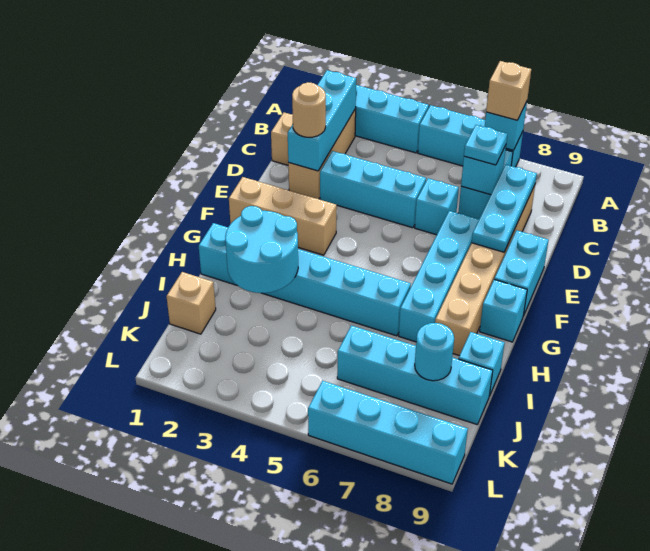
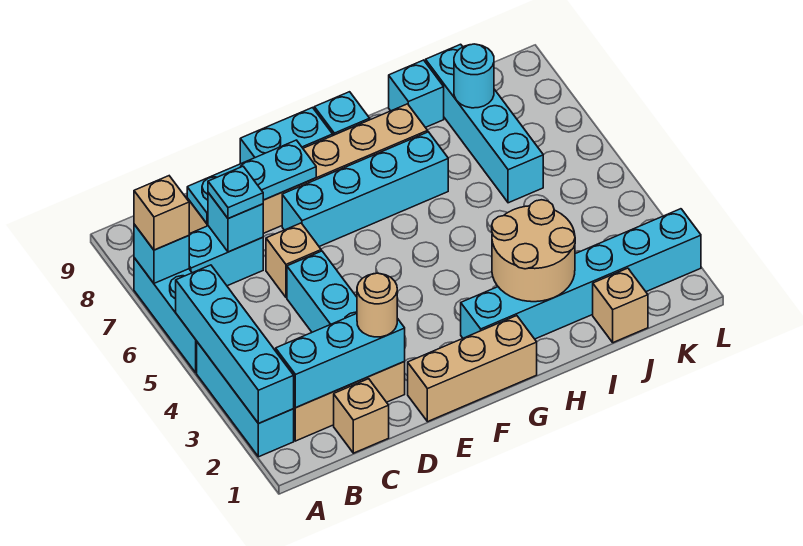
cyan 1x1 brick [415,178,459,235] -> tan 1x1 brick [266,223,321,297]
tan 1x3 brick [229,177,337,255] -> tan 1x3 brick turned to [408,316,537,422]
cyan 1x6 brick [199,223,411,336] -> cyan 1x6 brick turned to [461,209,701,339]
cyan 2x2 round brick [225,206,298,293] -> tan 2x2 round brick [492,200,575,302]
cyan 1x4 brick [308,381,468,484] -> cyan 1x4 brick moved to [176,265,294,424]

